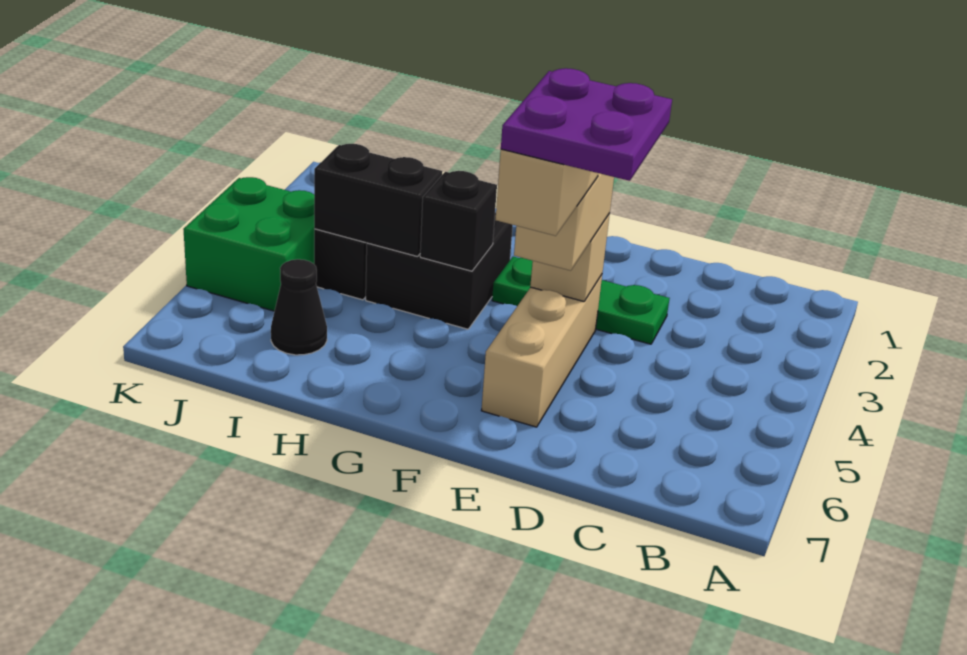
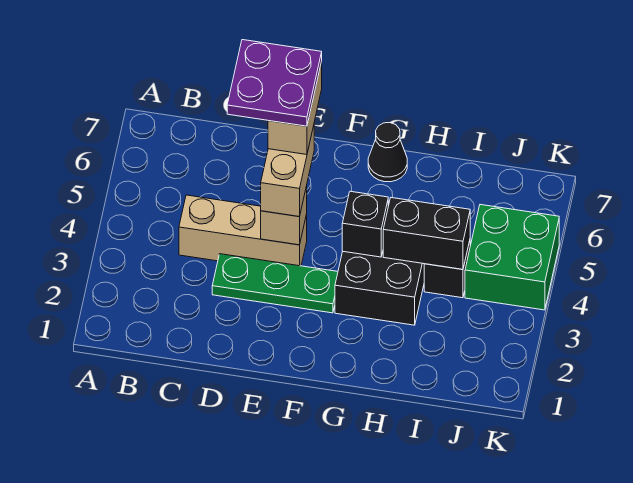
tan 1x3 brick [481,275,602,427] -> tan 1x3 brick turned to [179,195,307,266]
black 1x1 cone [271,259,327,355] -> black 1x1 cone moved to [368,123,407,182]

